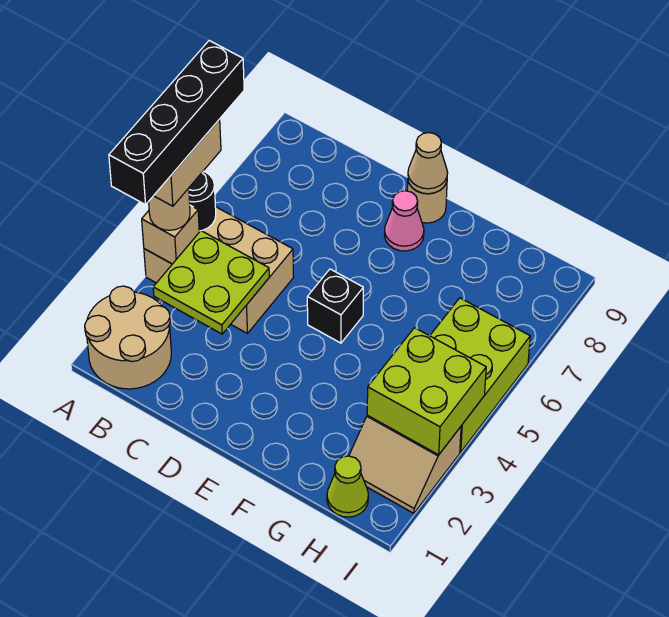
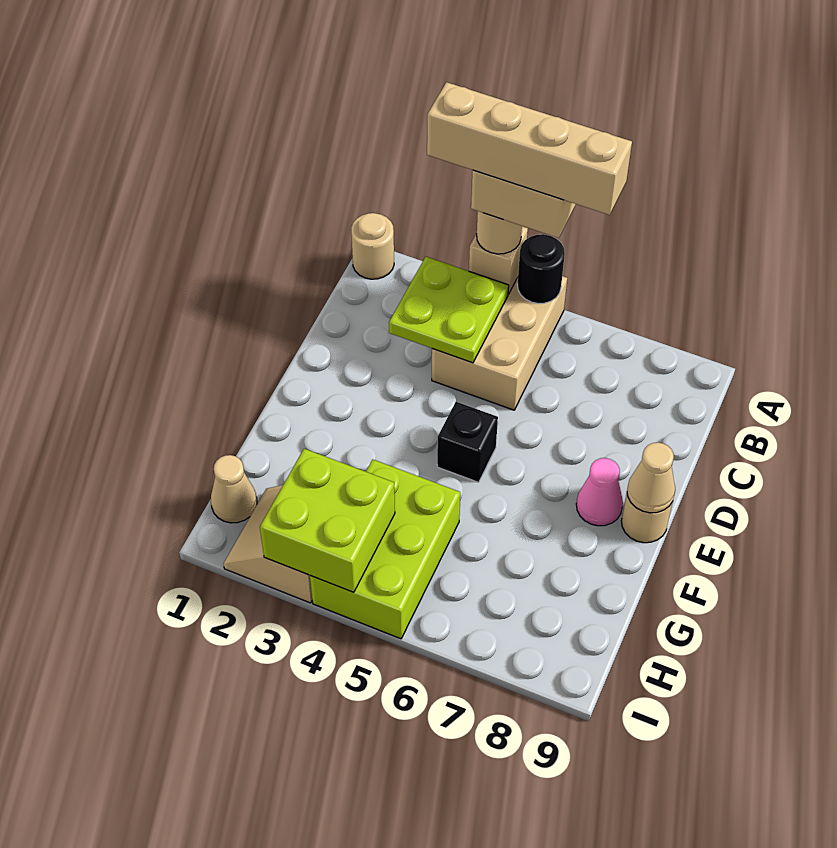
tan 2x2 round brick [85,286,171,389] -> tan 1x1 round brick [351,213,394,279]
black 1x4 brick [109,41,244,205] -> tan 1x4 brick [427,82,632,215]
lime 1x1 cone [327,456,368,517] -> tan 1x1 cone [211,455,257,523]
lime 2x3 brick [430,298,530,452] -> lime 2x3 brick turned to [310,459,460,639]

